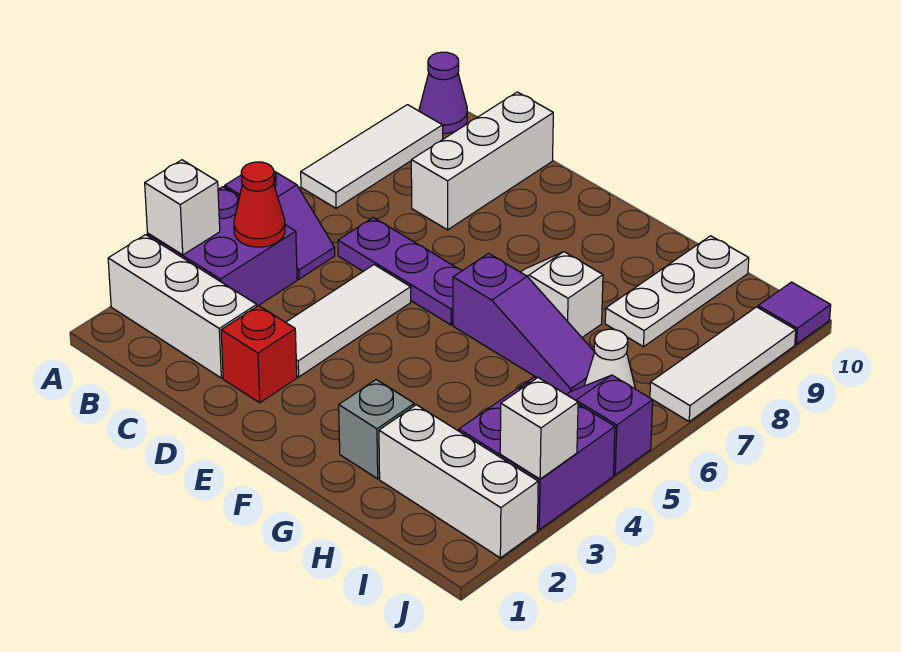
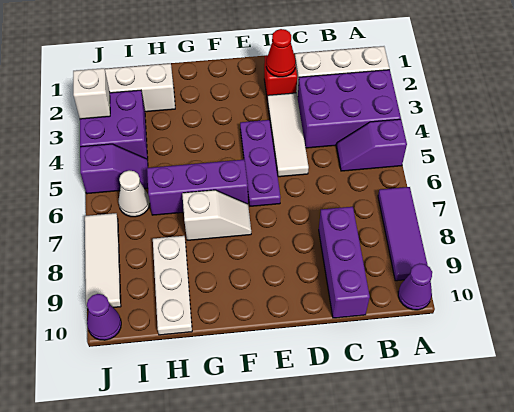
purple 2x2 brick [148,187,297,306] -> purple 2x3 brick [298,70,401,148]
white 1x1 brick [145,160,220,255] -> none
white 1x3 tile [301,105,443,208] -> purple 1x3 tile [378,187,428,281]
red 1x1 cone [234,162,285,247] -> red 1x1 cone moved to [266,29,296,77]
purple 1x3 plate [338,218,462,325] -> purple 1x3 plate turned to [240,120,281,206]
white 1x3 brick [411,92,553,230] -> purple 1x3 brick [319,207,370,318]
purple 1x3 slope [453,253,594,395] -> purple 1x3 brick [147,160,248,215]
grey 1x1 brick [339,380,414,479] -> none
purple 1x1 tile [758,282,831,344] -> purple 1x1 cone [87,294,121,340]

